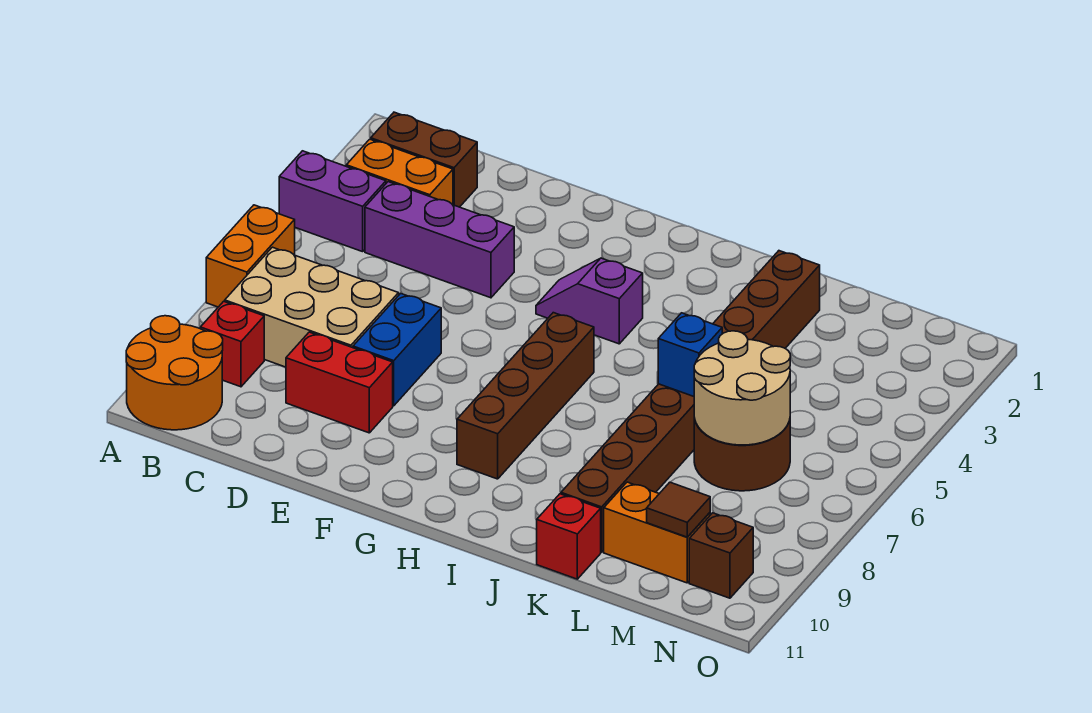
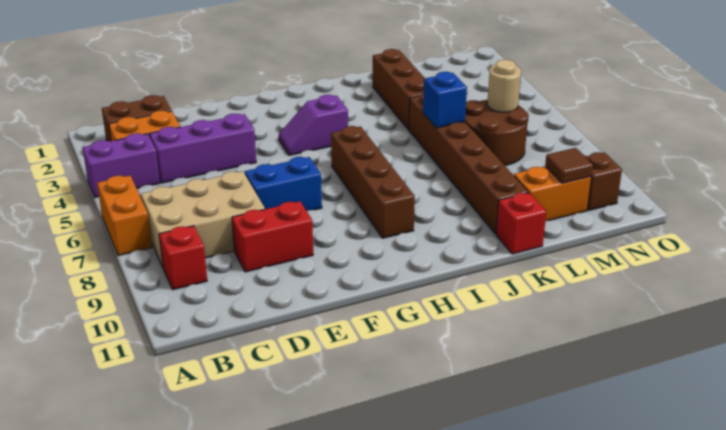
orange 2x2 round brick [126,316,223,430] -> none
blue 1x2 brick [353,293,441,406] -> blue 1x2 brick turned to [245,157,322,211]
tan 2x2 round brick [694,331,790,445] -> tan 1x1 round brick [487,60,521,112]

